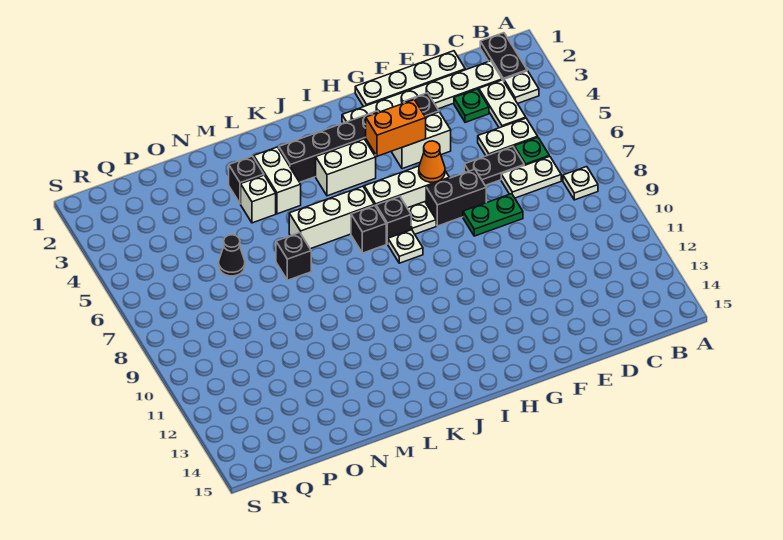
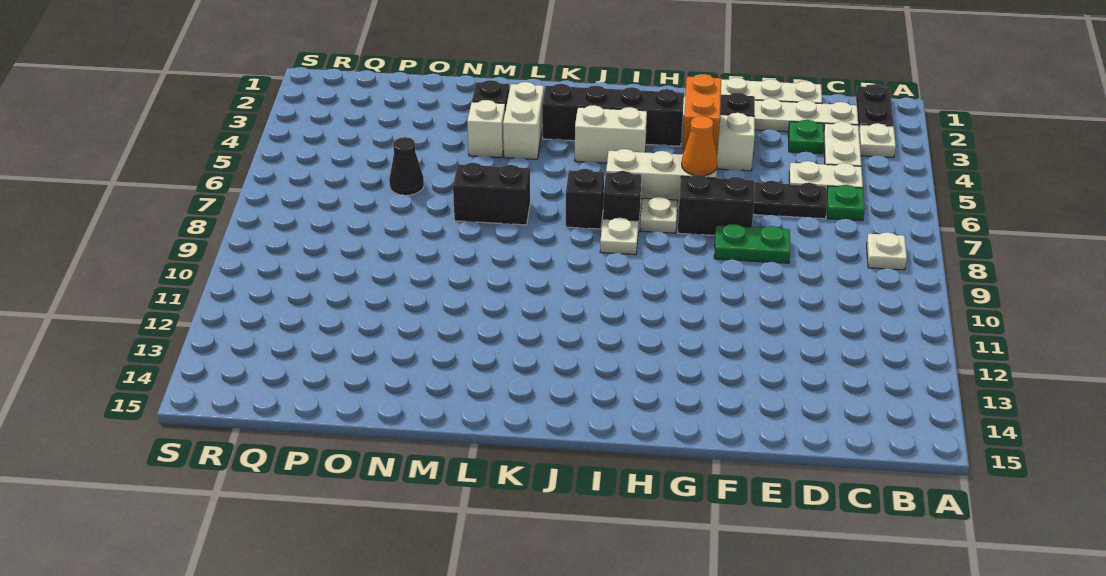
white 1x2 plate [501,156,561,198] -> none
orange 1x2 brick [366,100,426,156] -> orange 1x2 brick turned to [682,74,721,155]
white 1x3 brick [289,186,374,249] -> none
black 1x1 brick [276,233,311,280] -> black 1x2 brick [453,163,530,225]

